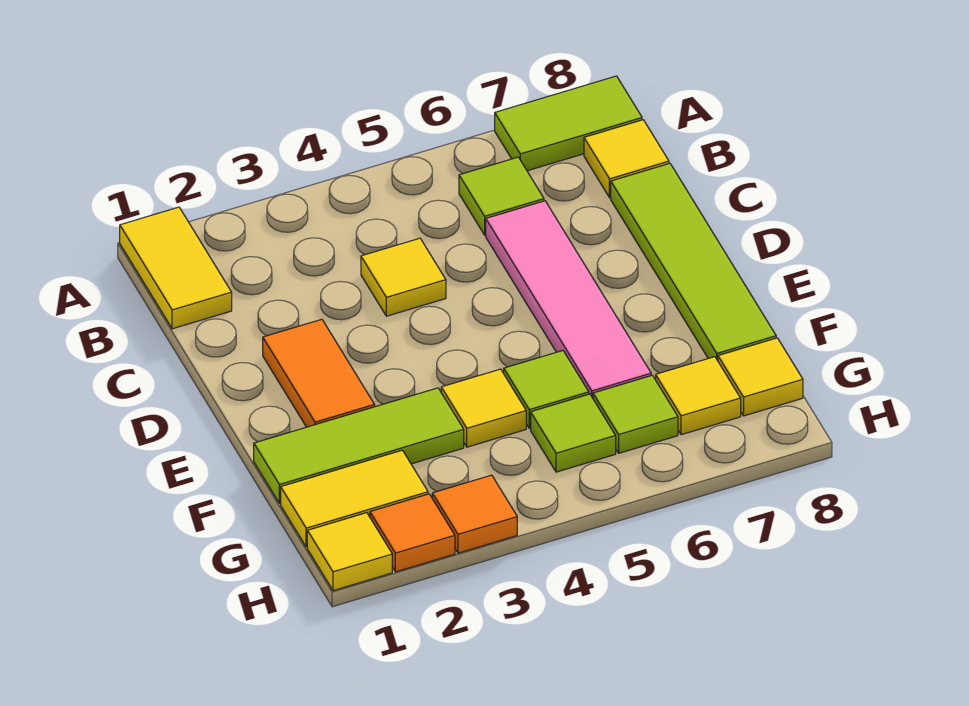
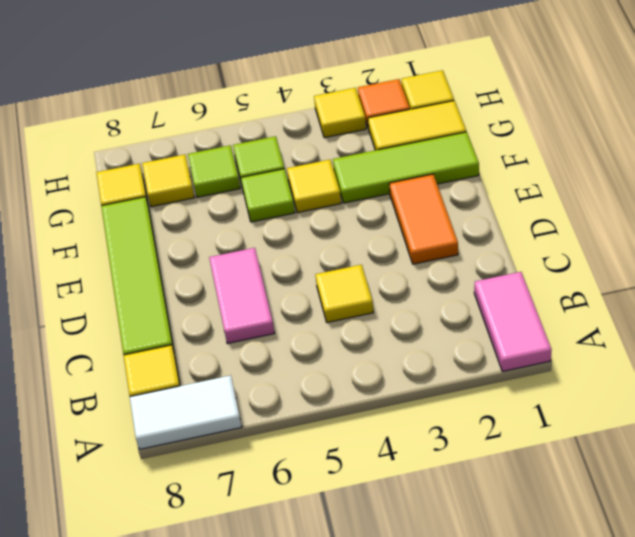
yellow 1x2 tile [120,207,232,329] -> pink 1x2 tile [474,272,552,372]
lime 1x2 tile [495,76,642,171] -> white 1x2 tile [130,375,242,449]
lime 1x1 tile [459,157,544,235] -> none
pink 1x4 tile [486,201,651,398] -> pink 1x2 tile [209,248,274,344]
orange 1x1 tile [432,475,517,553] -> yellow 1x1 tile [314,88,366,138]

